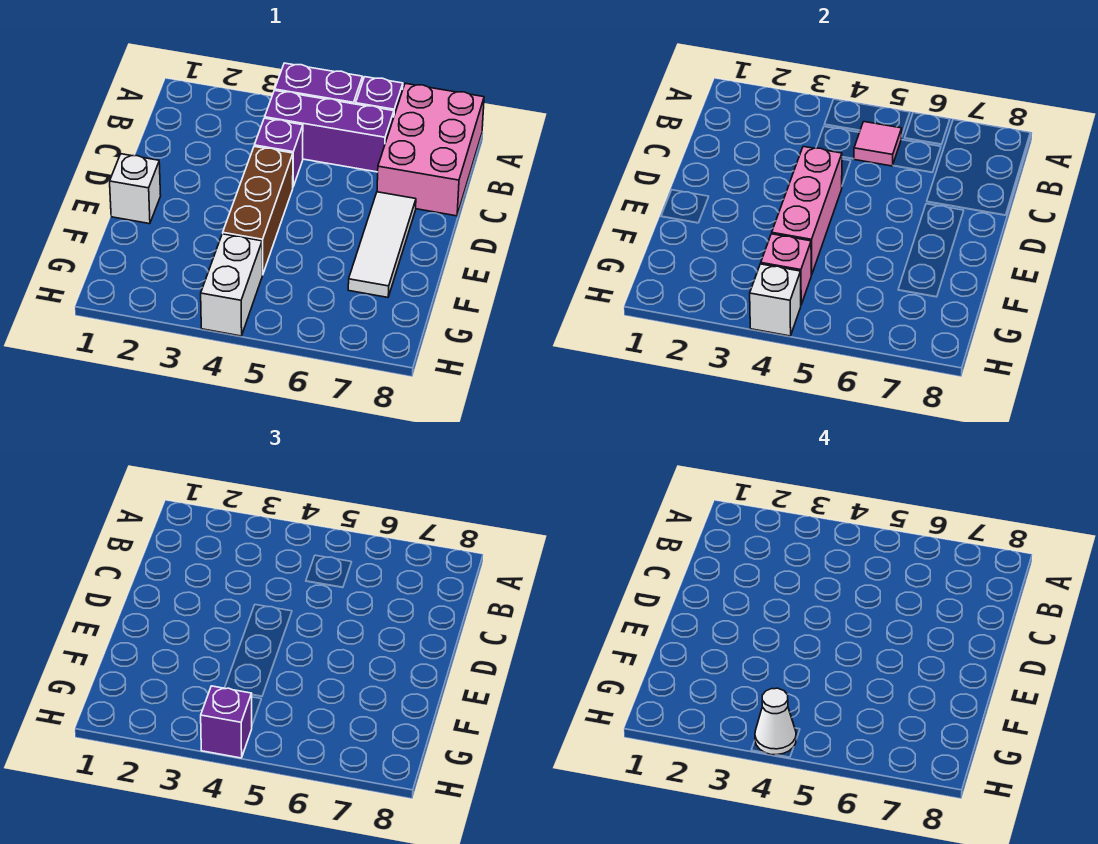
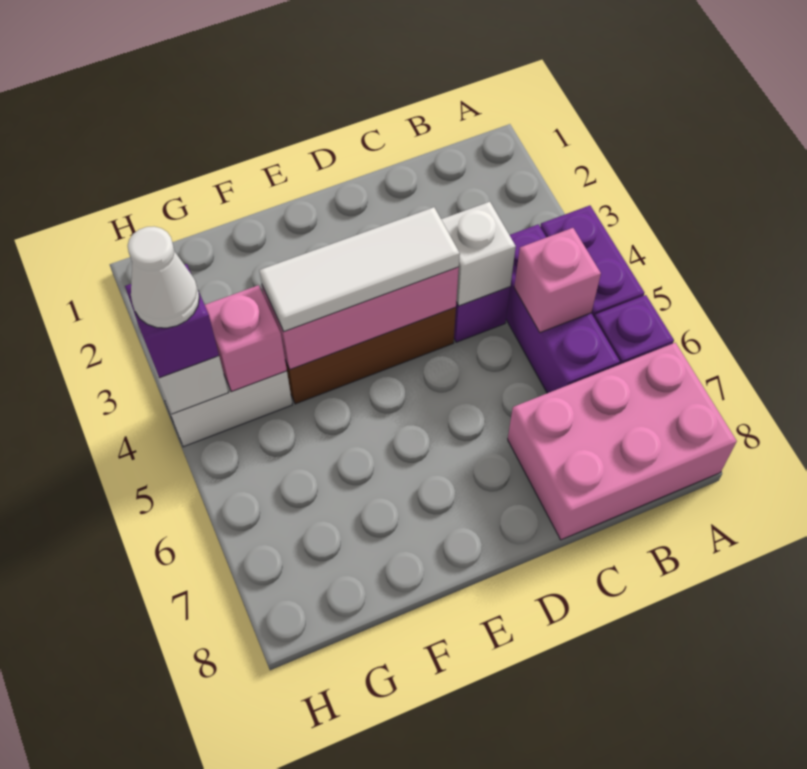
pink 1x1 tile [854,122,902,166] -> pink 1x1 brick [514,228,601,332]
white 1x3 tile [348,192,416,297] -> white 1x3 tile moved to [259,207,460,331]
white 1x1 brick [110,154,161,224] -> white 1x1 brick moved to [441,202,516,306]

